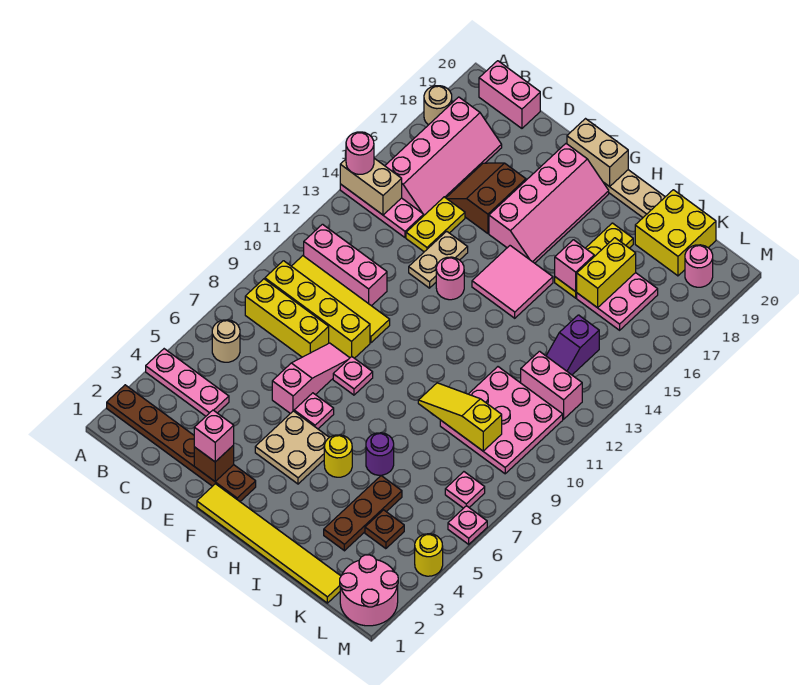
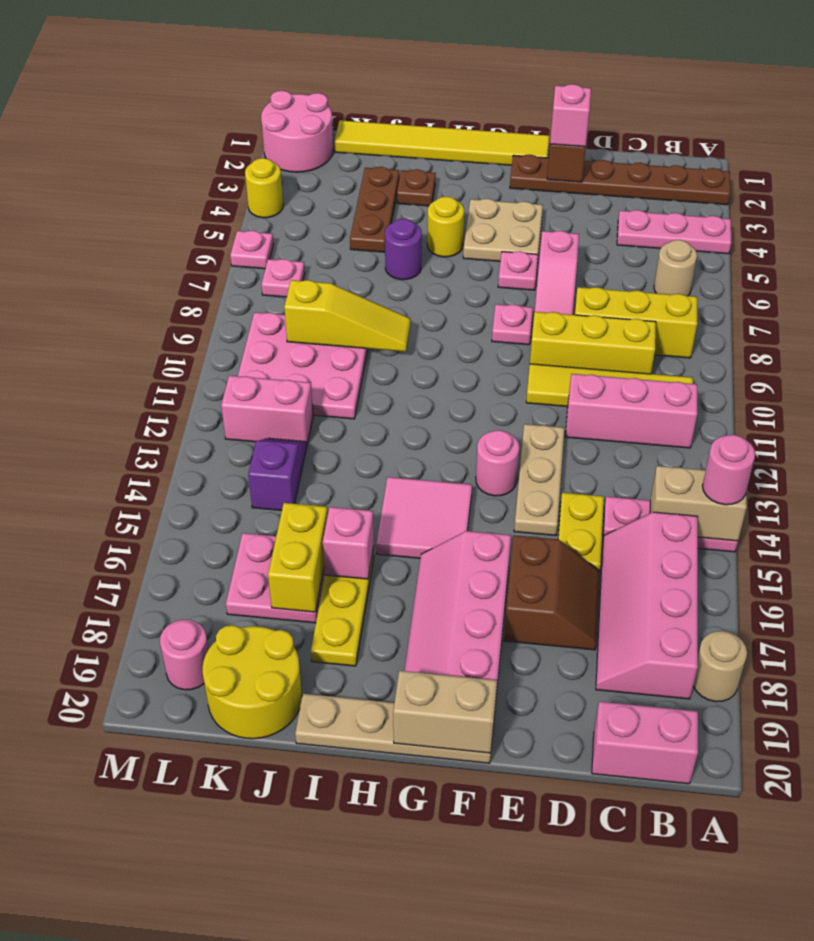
yellow 1x4 brick [265,261,370,358] -> yellow 1x3 brick [530,312,656,374]
tan 1x2 plate [409,231,468,288] -> tan 1x3 plate [514,424,564,536]
yellow 2x2 brick [635,190,716,276] -> yellow 2x2 round brick [202,625,302,739]
brown 1x1 plate [365,510,404,549] -> brown 1x1 plate moved to [397,169,436,206]

